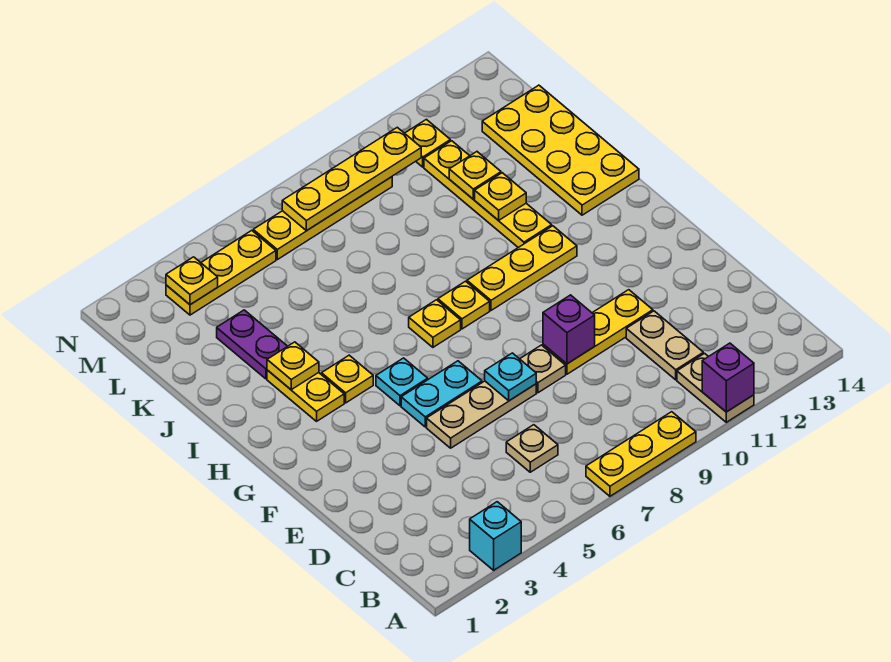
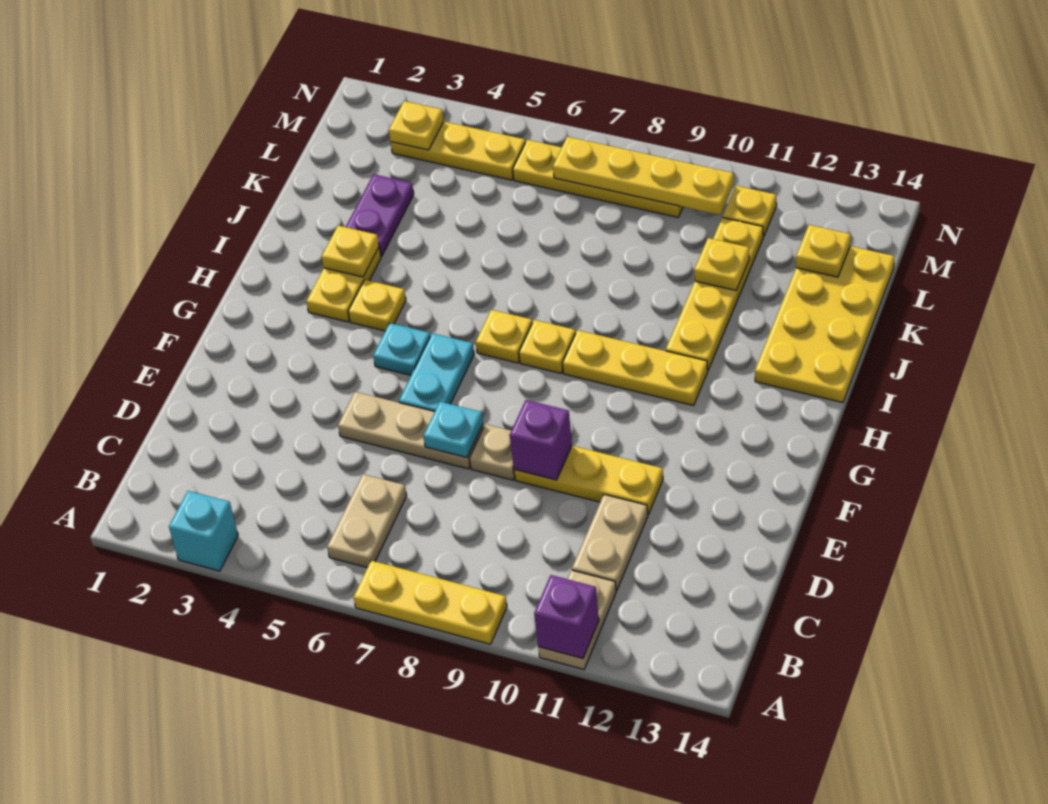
tan 1x1 plate [506,425,558,472] -> tan 1x2 plate [327,474,407,568]
cyan 1x2 plate [401,361,482,427] -> cyan 1x2 plate turned to [399,333,474,411]
yellow 1x1 plate [475,173,526,221] -> yellow 1x1 plate moved to [796,225,851,277]

